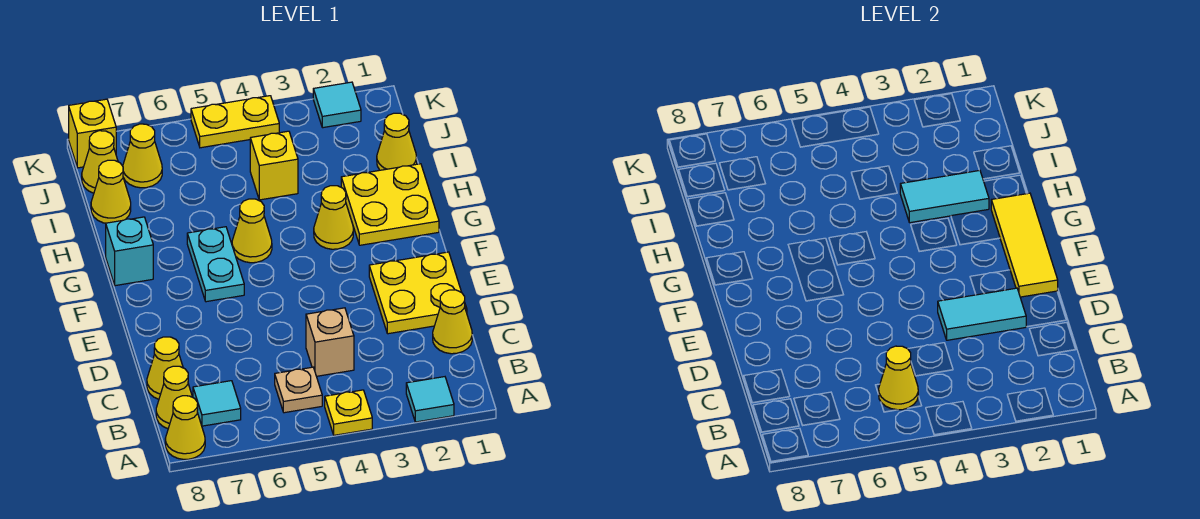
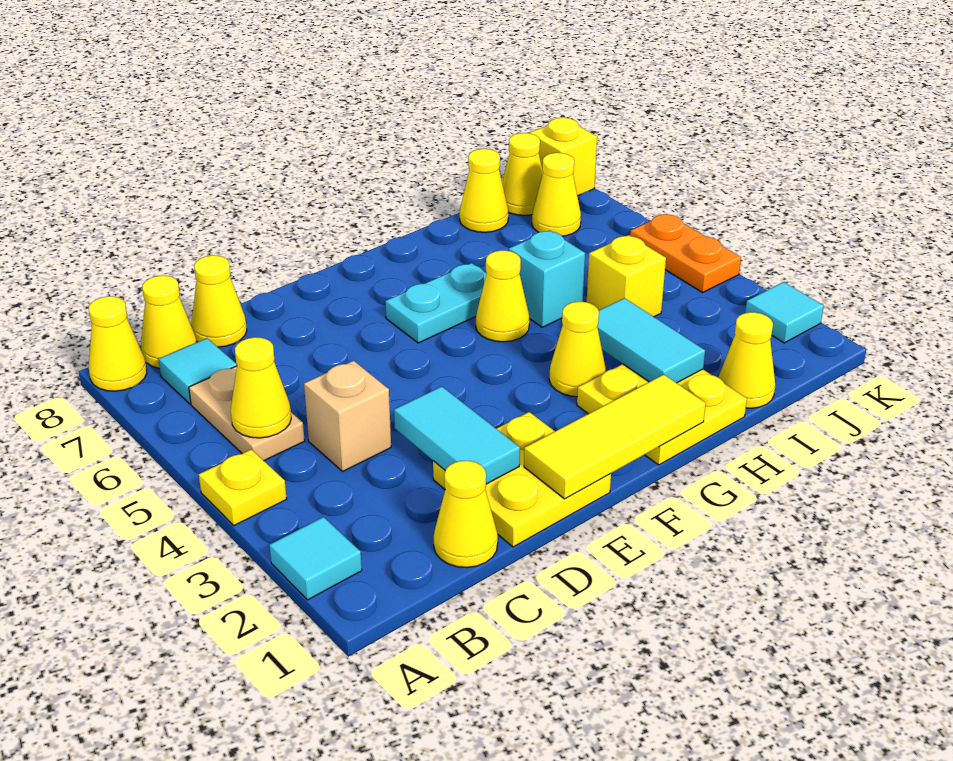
tan 1x1 plate [275,367,322,413] -> tan 1x2 plate [189,366,305,461]
cyan 1x1 brick [106,217,153,286] -> cyan 1x1 brick moved to [509,230,585,327]
yellow 1x2 plate [191,96,279,148] -> orange 1x2 plate [630,214,741,292]

